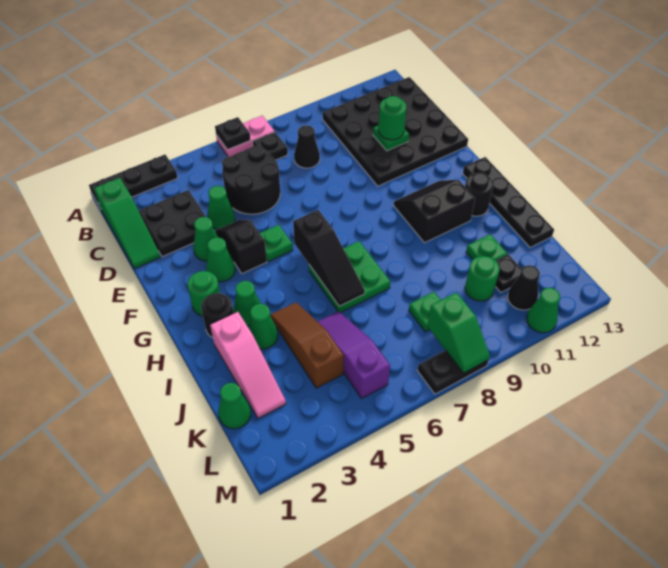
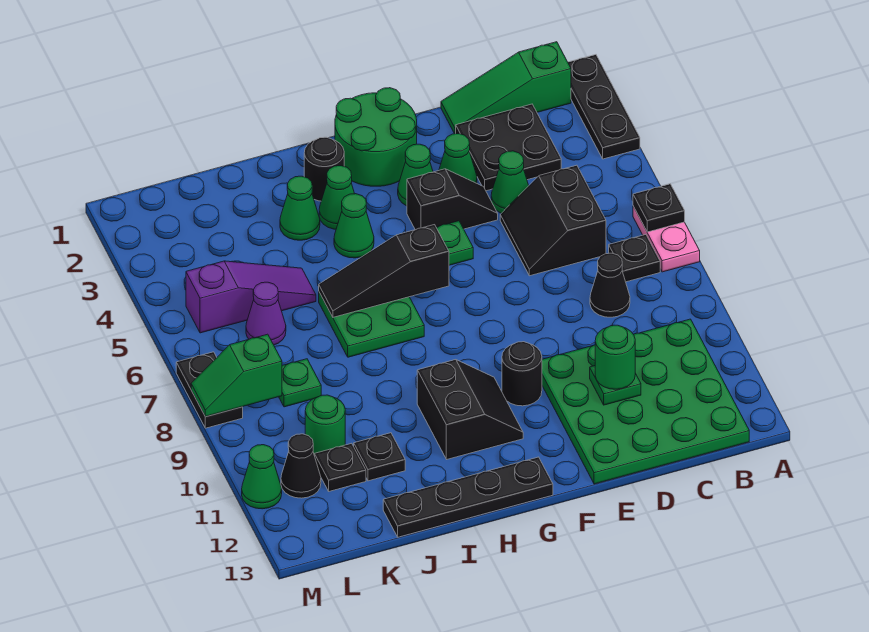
black 4x4 plate [323,77,468,186] -> green 4x4 plate [542,319,749,484]
black 2x2 round brick [222,146,280,214] -> black 2x2 slope [500,165,606,276]
green 1x1 round brick [188,271,220,316] -> green 2x2 round brick [335,88,417,186]
black 1x1 round brick [465,173,494,216] -> black 1x1 round brick moved to [502,342,542,406]
pink 1x3 slope [210,312,286,418] -> none
brown 1x3 slope [270,302,344,388] -> none
green 1x1 plate [466,234,507,261] -> black 1x1 plate [354,433,405,481]
green 1x1 cone [218,383,251,429] -> green 1x1 cone moved to [334,194,374,258]
none -> purple 1x1 cone [246,282,286,345]

